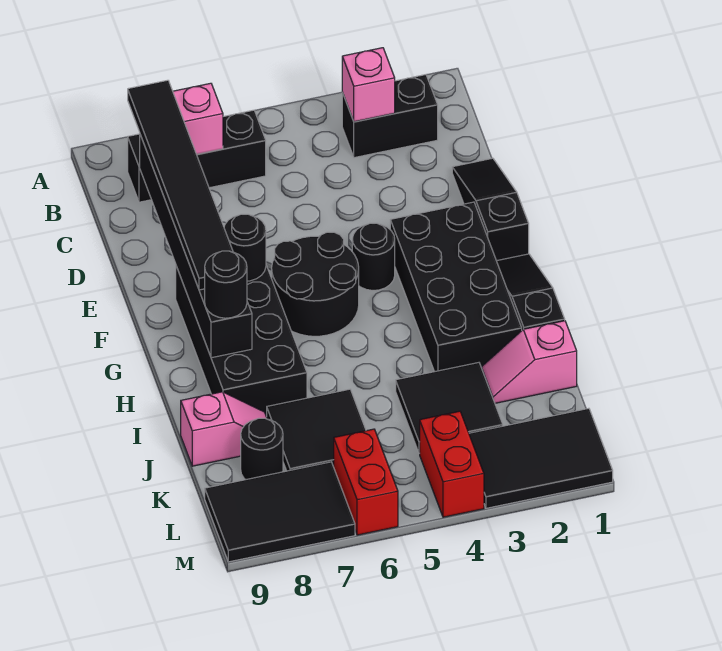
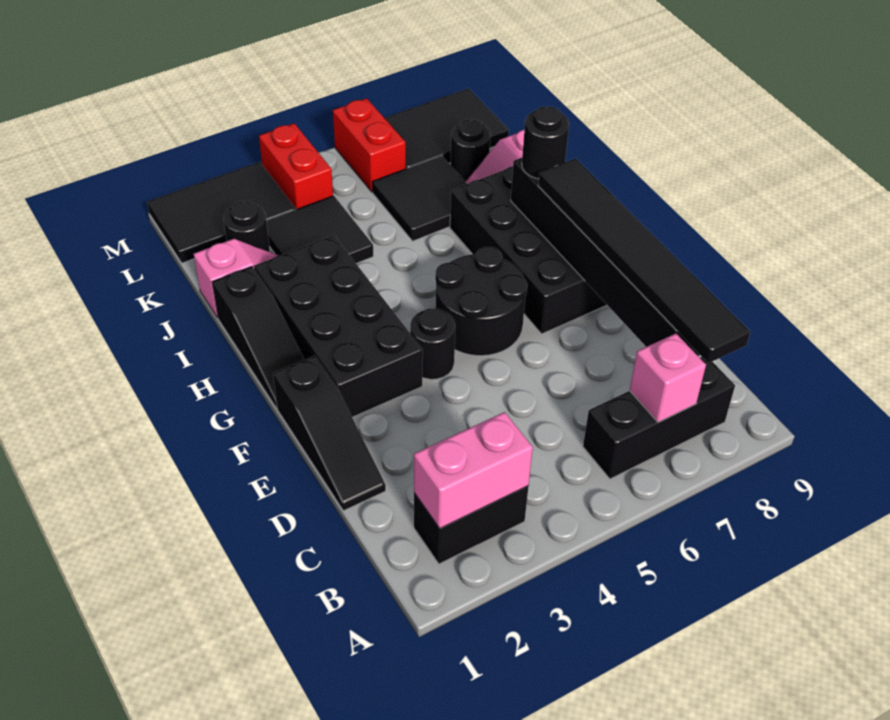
pink 1x1 brick [342,48,395,122] -> pink 1x2 brick [414,412,533,528]
black 1x1 round brick [224,214,266,281] -> black 1x1 round brick moved to [224,201,270,252]

